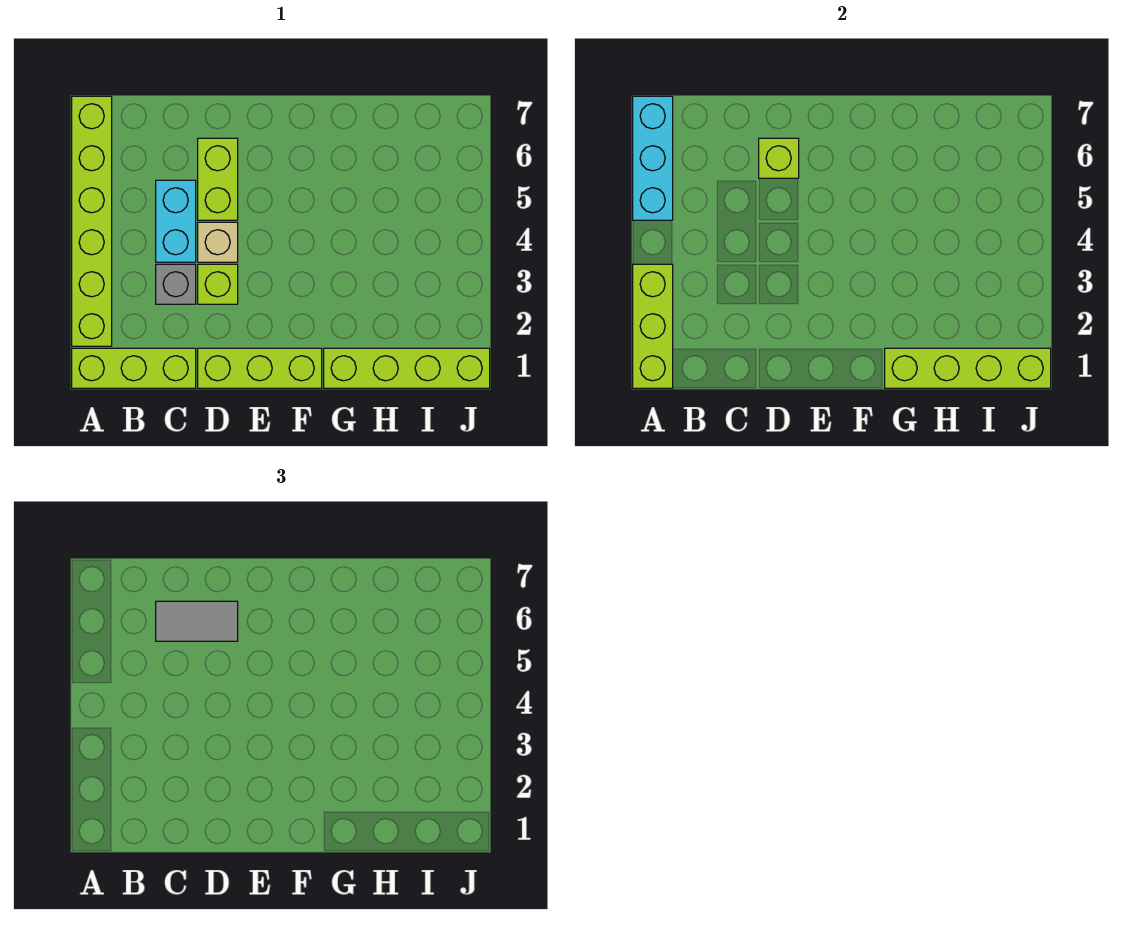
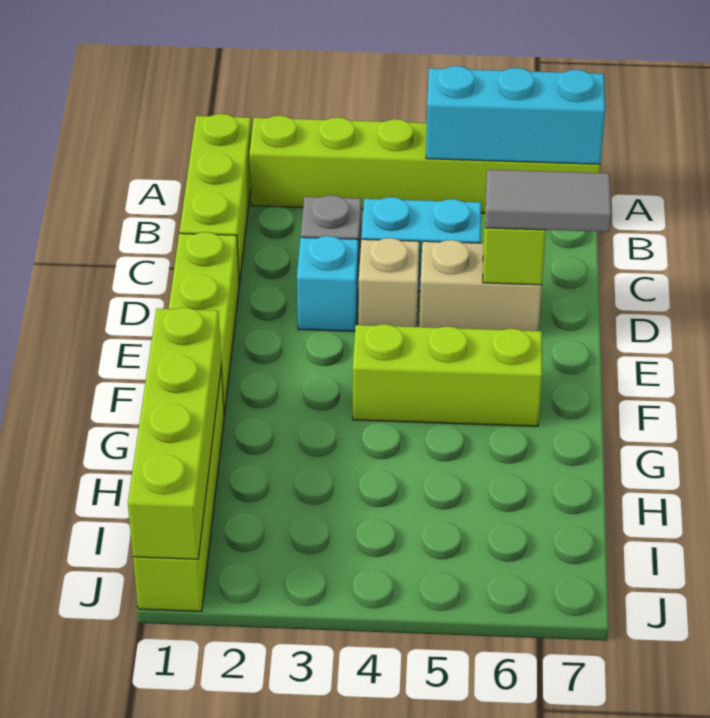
lime 1x3 brick [633,264,673,388] -> lime 1x3 brick moved to [353,324,542,426]
grey 1x2 tile [156,601,238,641] -> grey 1x2 tile turned to [485,170,611,232]
lime 1x1 brick [198,264,238,304] -> cyan 1x1 brick [297,236,358,331]
lime 1x2 brick [198,138,238,220] -> tan 1x2 brick [419,240,542,331]

